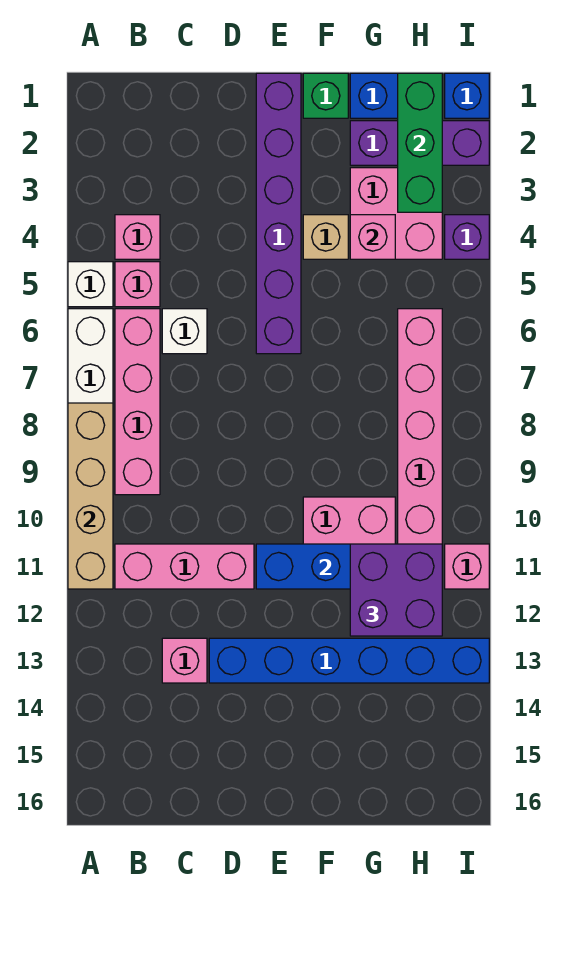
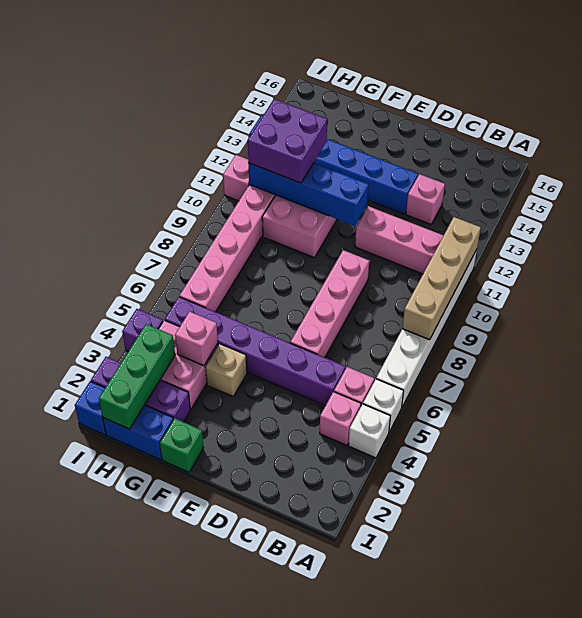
pink 1x4 brick [115,309,160,495] -> pink 1x4 brick moved to [290,250,369,357]
white 1x1 brick [162,309,207,354] -> white 1x1 brick moved to [348,404,390,458]
purple 1x6 brick [256,73,301,354] -> purple 1x6 brick turned to [165,297,345,406]

